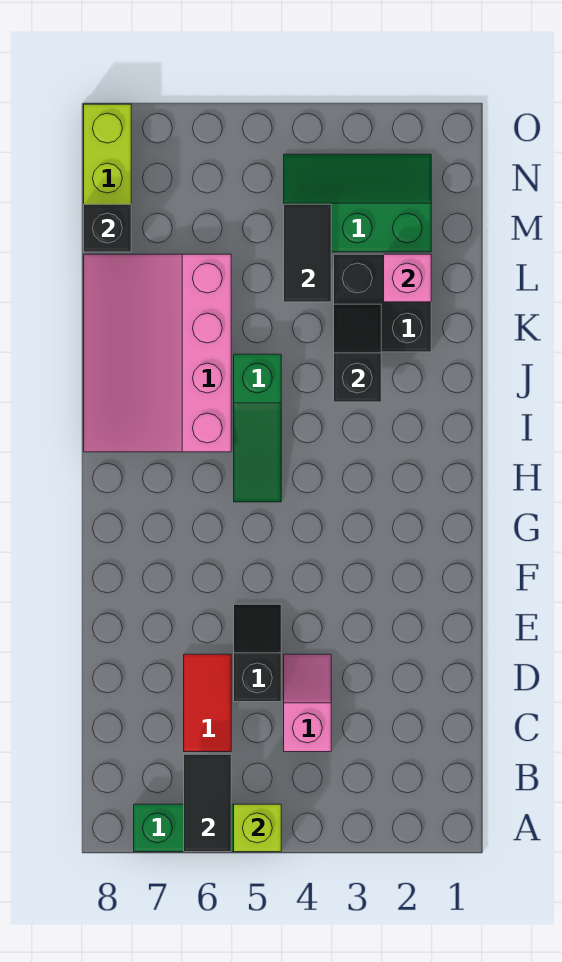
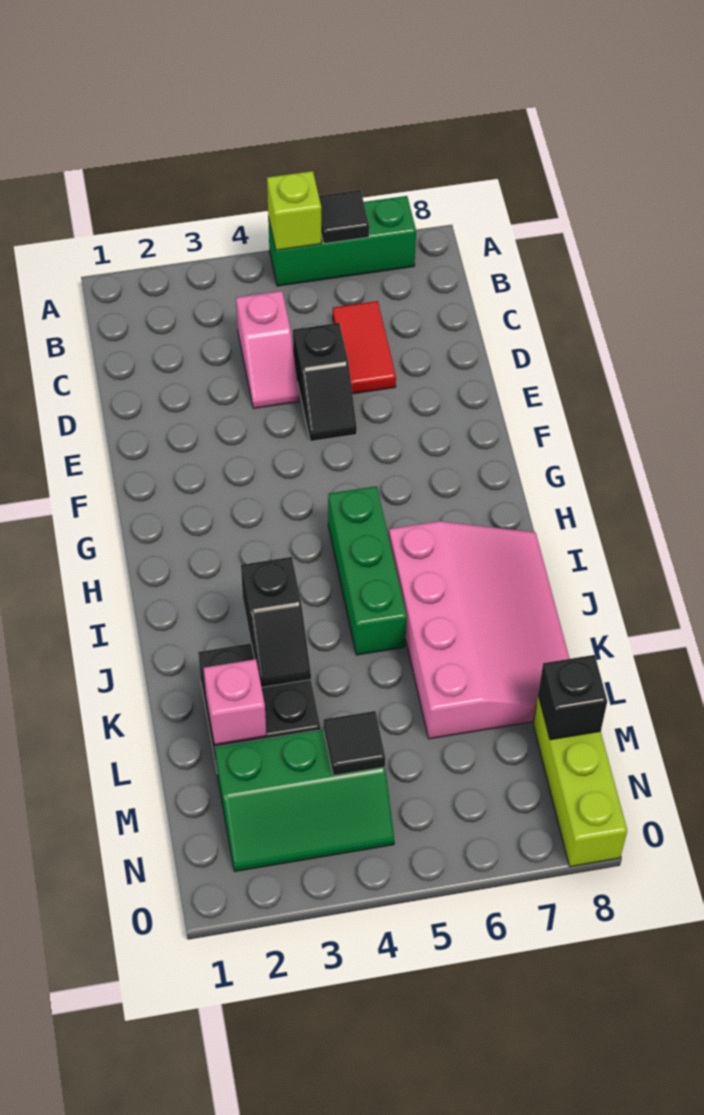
black 1x2 tile [184,754,231,852] -> black 1x1 tile [319,190,369,243]
green 1x3 slope [234,354,281,502] -> green 1x3 brick [328,486,407,655]
black 1x2 tile [284,204,331,302] -> black 1x1 tile [324,711,385,776]

